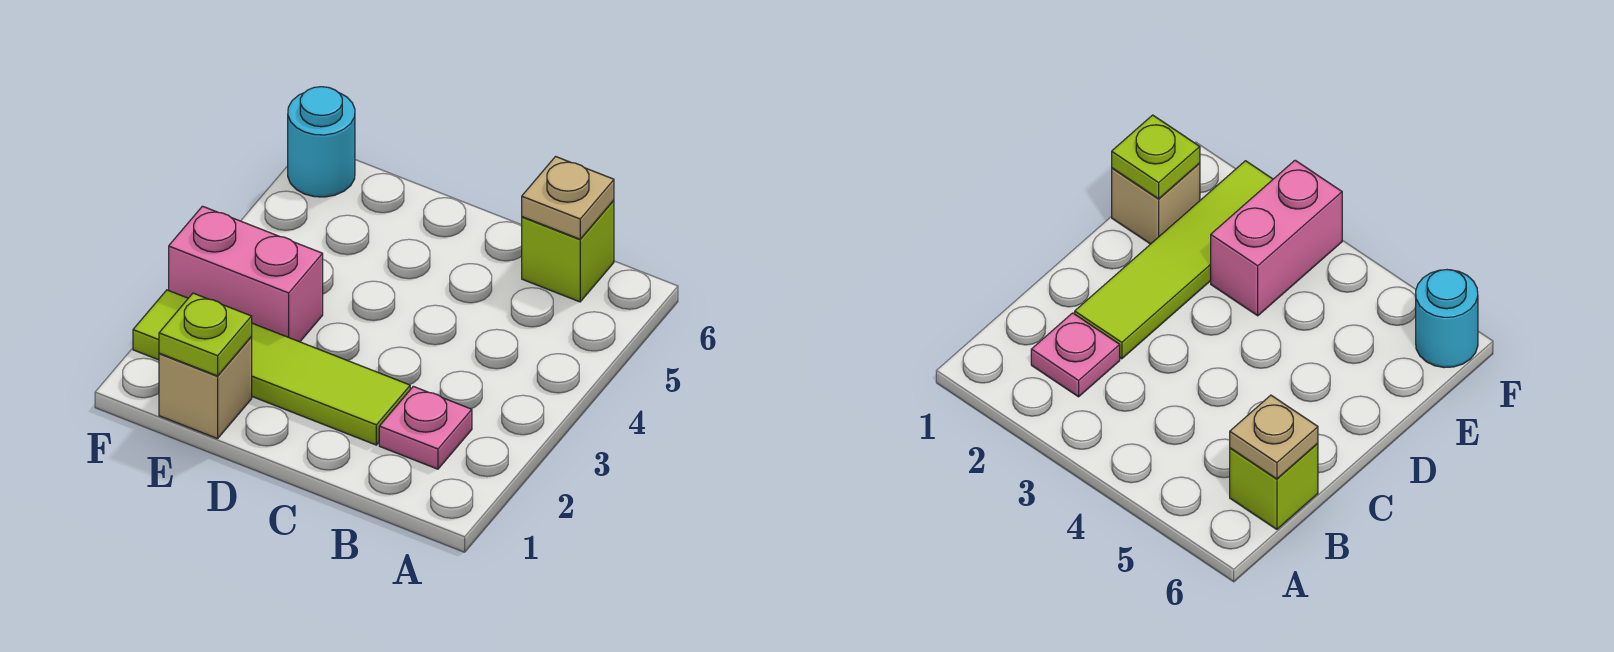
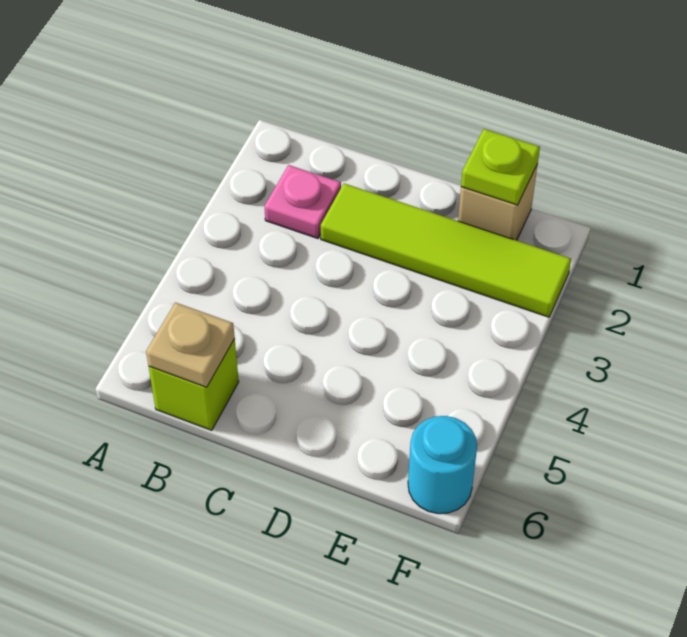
pink 1x2 brick [169,206,323,342] -> none

